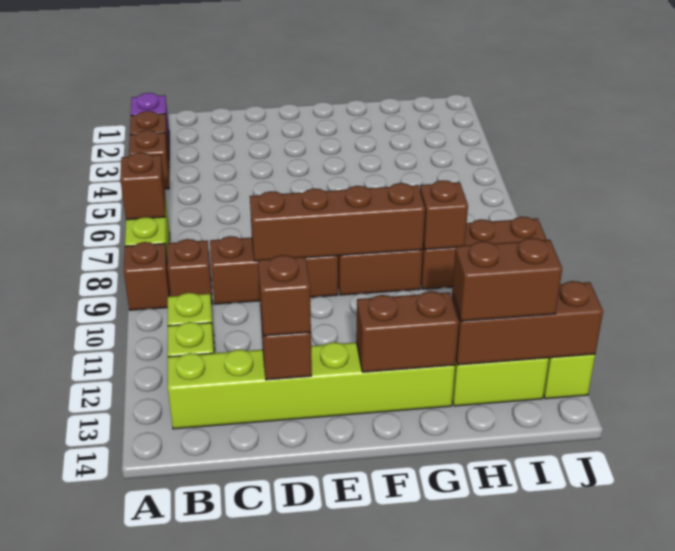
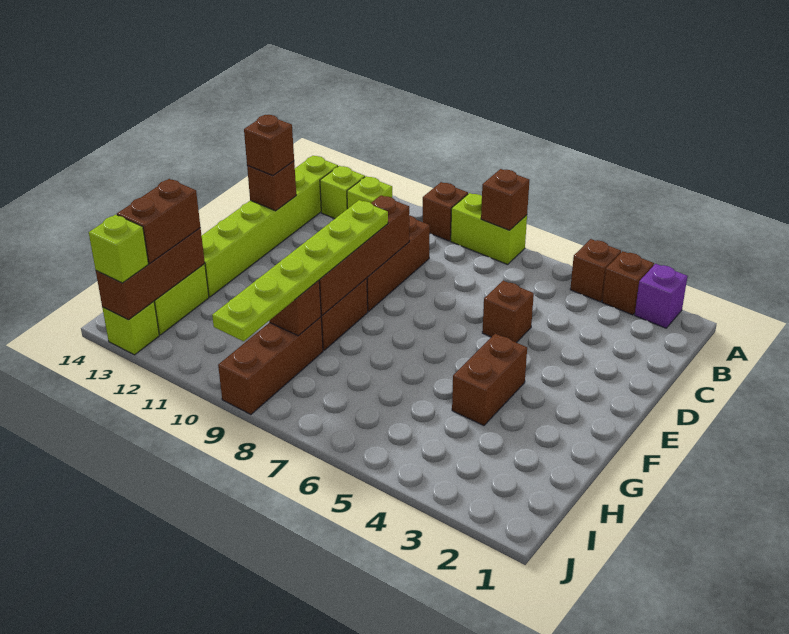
brown 1x1 brick [167,239,212,305] -> brown 1x1 brick moved to [482,281,534,343]
none -> lime 1x6 plate [212,200,388,341]
brown 1x2 brick [356,291,459,372] -> brown 1x2 brick moved to [452,334,527,426]
none -> lime 1x1 brick [89,215,149,283]

